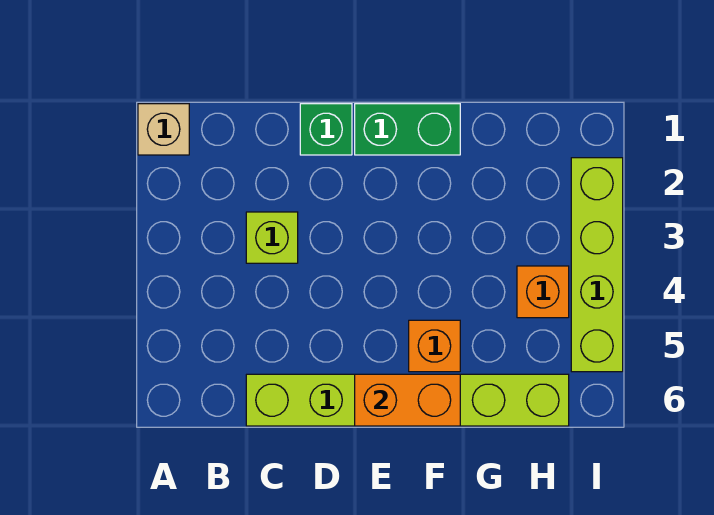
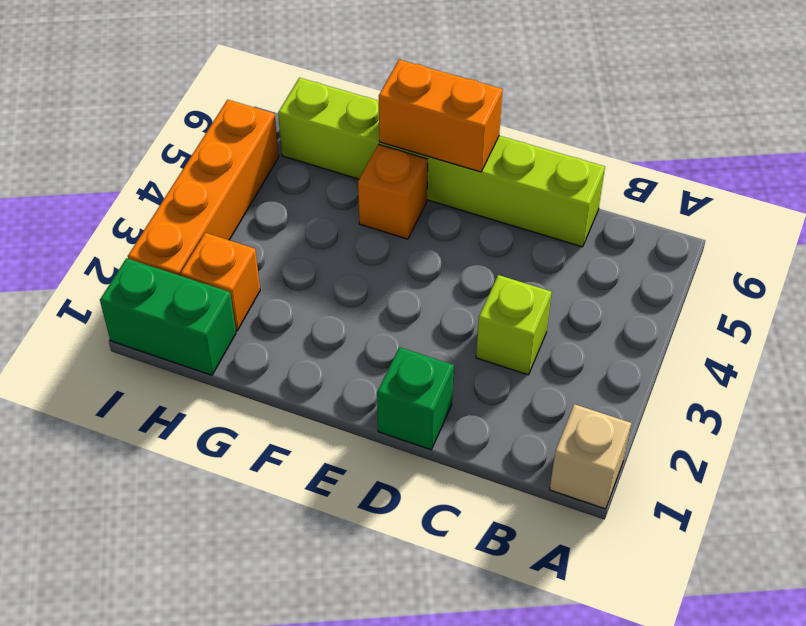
green 1x2 brick [355,104,460,155] -> green 1x2 brick moved to [100,258,236,375]
orange 1x1 brick [517,266,569,318] -> orange 1x1 brick moved to [180,233,260,331]
lime 1x4 brick [571,158,623,372] -> orange 1x4 brick [128,100,279,276]

